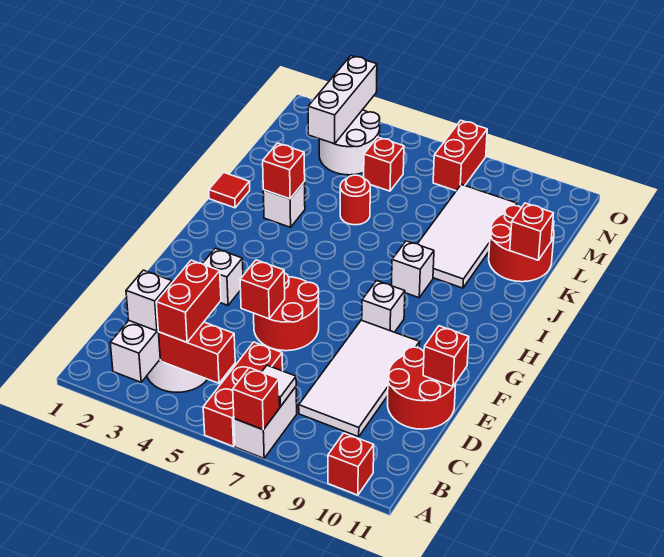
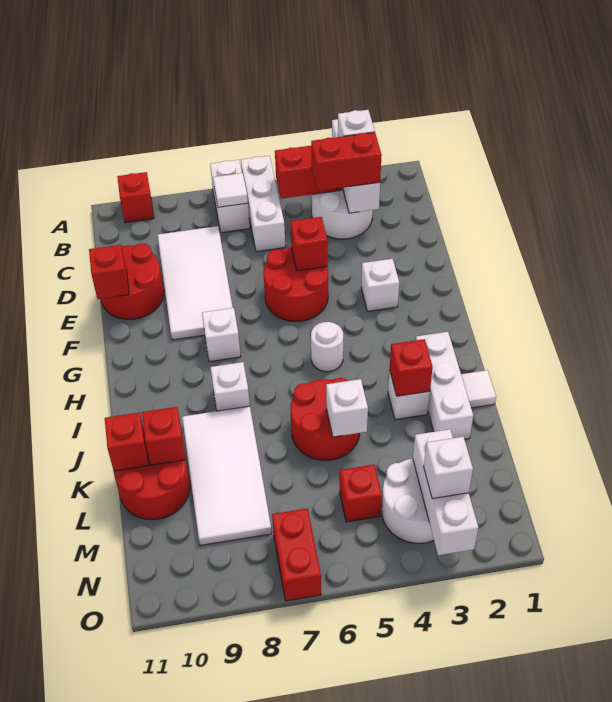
red 1x3 brick [203,342,283,446] -> white 1x3 brick [241,156,285,252]
red 1x1 brick [233,368,280,430] -> red 1x1 brick moved to [142,407,186,465]
red 1x2 brick [156,260,221,342] -> red 1x2 brick turned to [311,132,382,191]
none -> white 1x1 round brick [311,322,343,372]
none -> white 1x3 brick [416,332,473,439]
red 1x1 tile [209,172,250,208] -> white 1x1 tile [461,370,496,408]
red 1x1 round brick [340,175,370,225] -> red 2x2 round brick [290,378,360,460]
none -> white 1x1 brick [326,379,368,437]
none -> white 1x1 brick [424,437,473,499]

